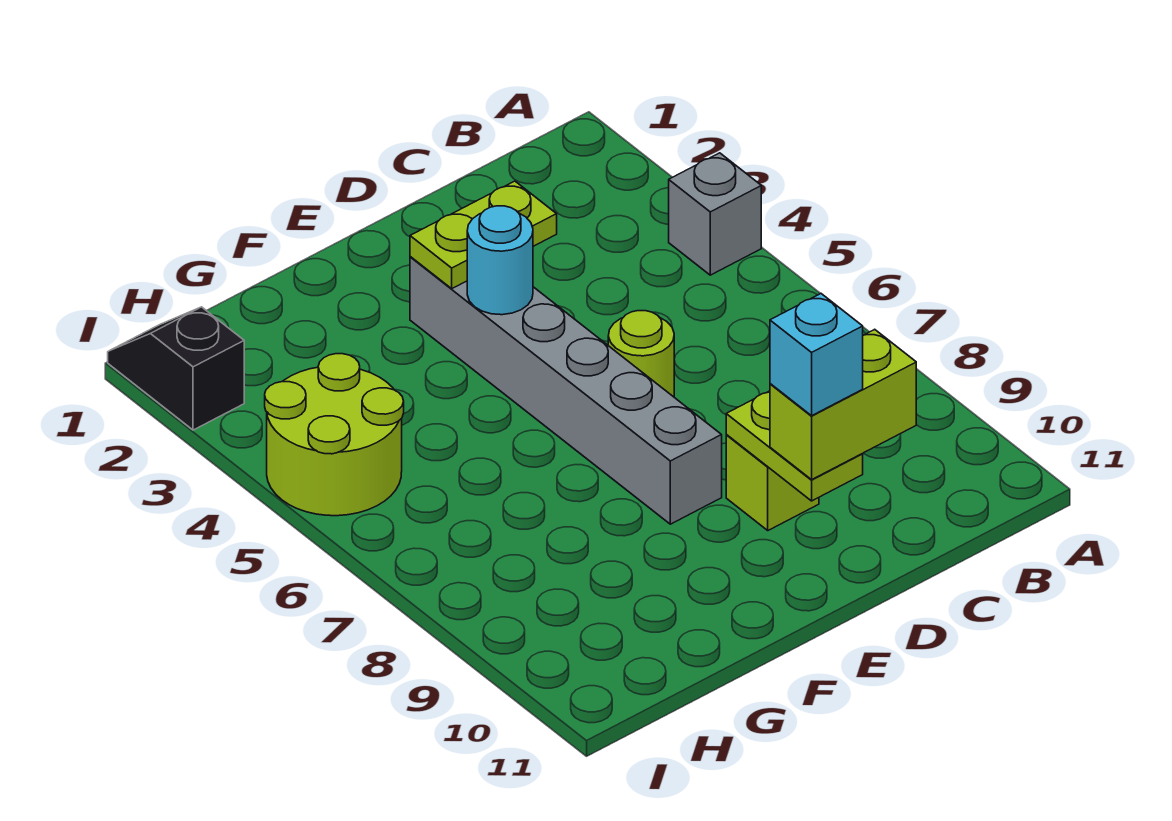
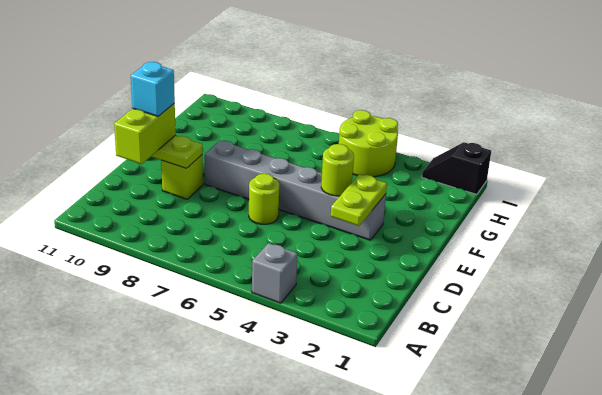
cyan 1x1 round brick [467,206,533,315] -> lime 1x1 round brick [321,144,354,196]
black 1x2 slope [108,307,244,430] -> black 1x2 slope turned to [422,142,491,194]

